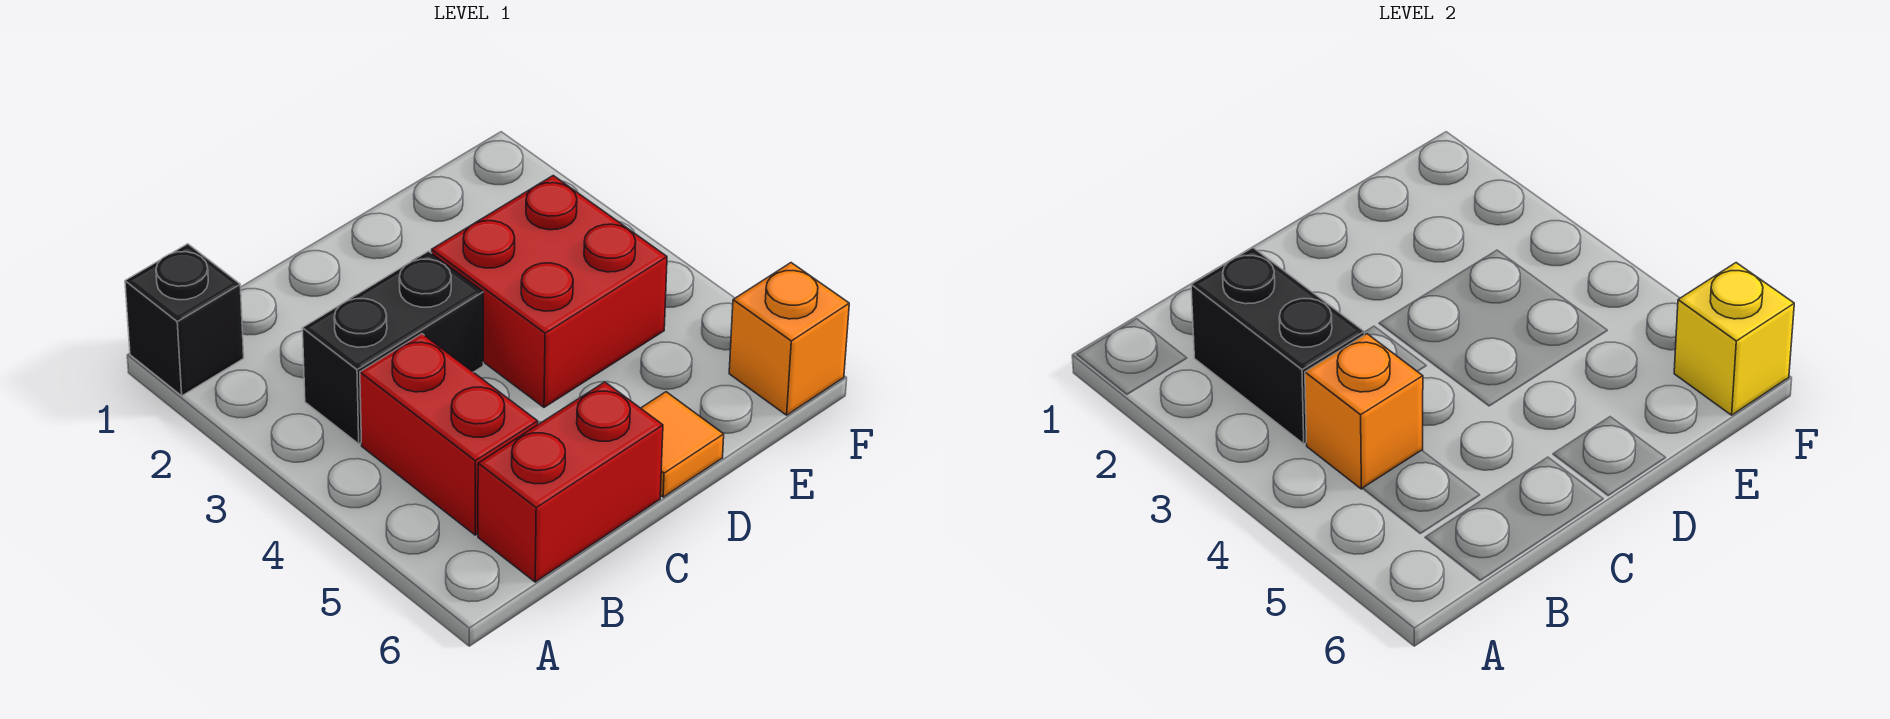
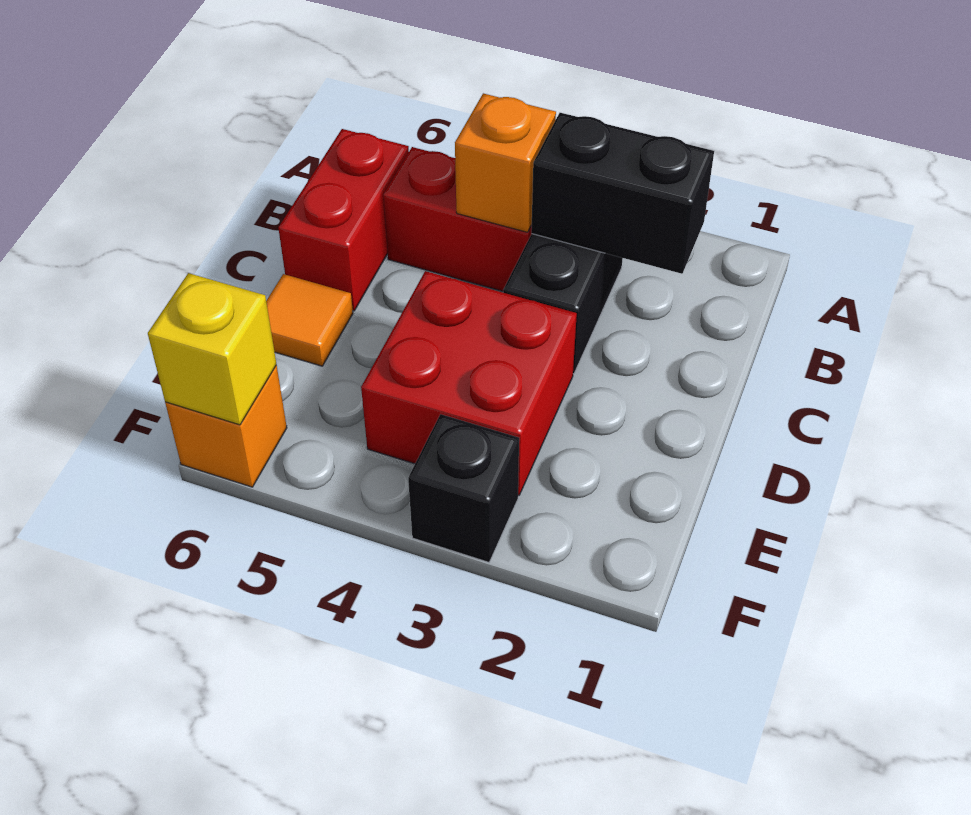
black 1x1 brick [125,244,244,396] -> black 1x1 brick moved to [408,414,519,562]

